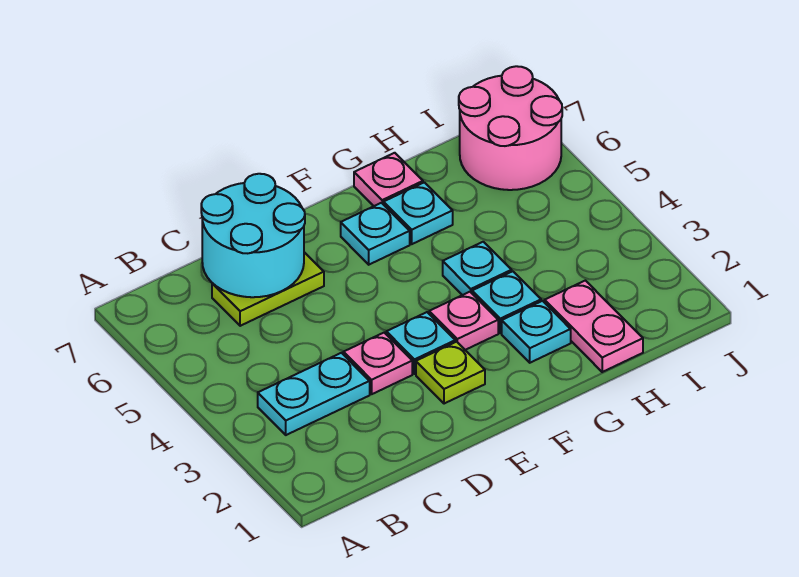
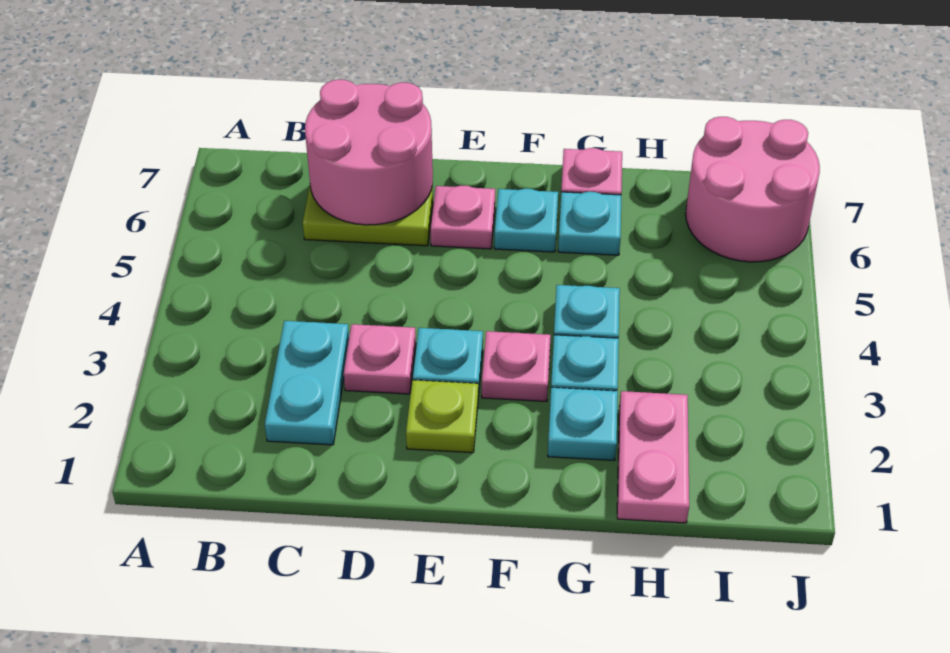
cyan 1x2 plate [258,353,370,435] -> cyan 1x2 plate turned to [265,321,349,445]
cyan 2x2 round brick [201,174,305,297] -> pink 2x2 round brick [305,80,433,225]
none -> pink 1x1 plate [430,186,495,249]

